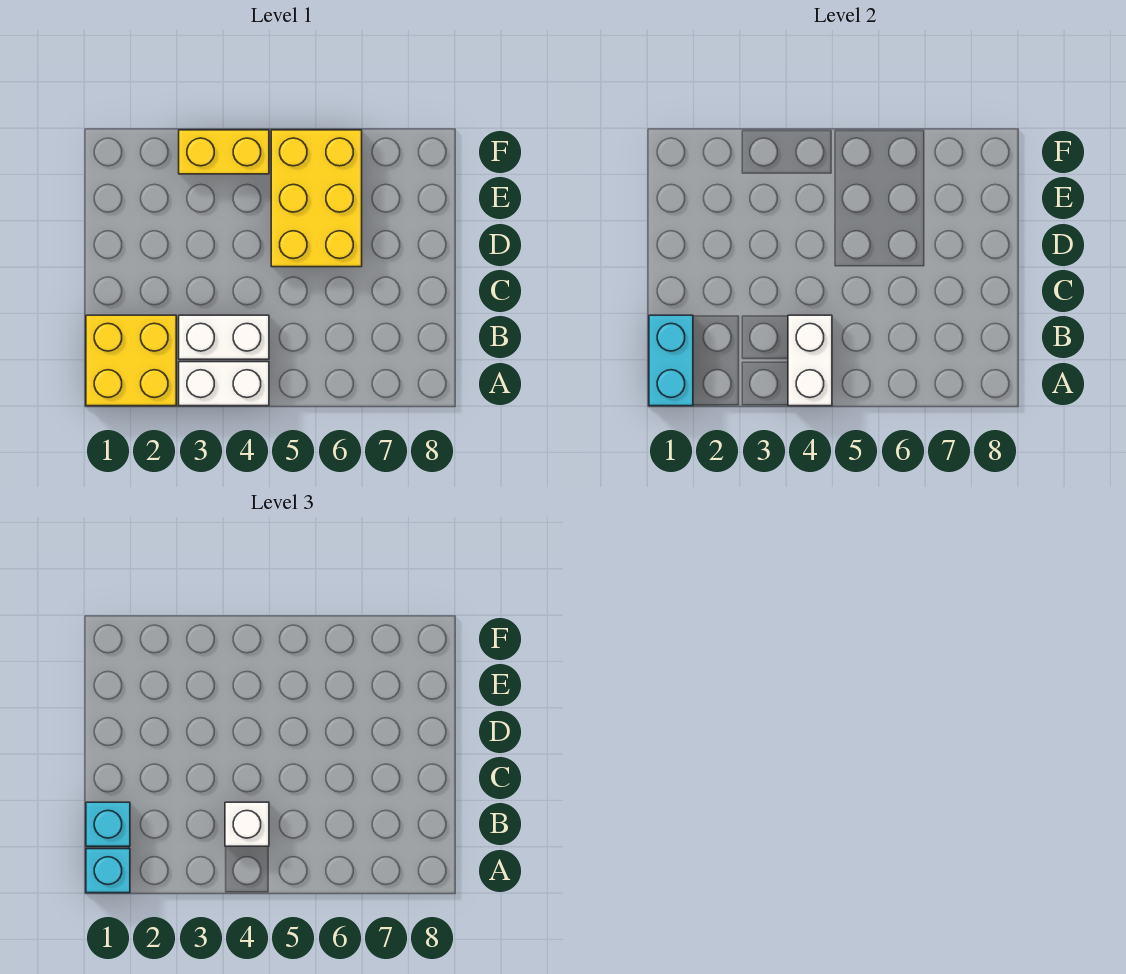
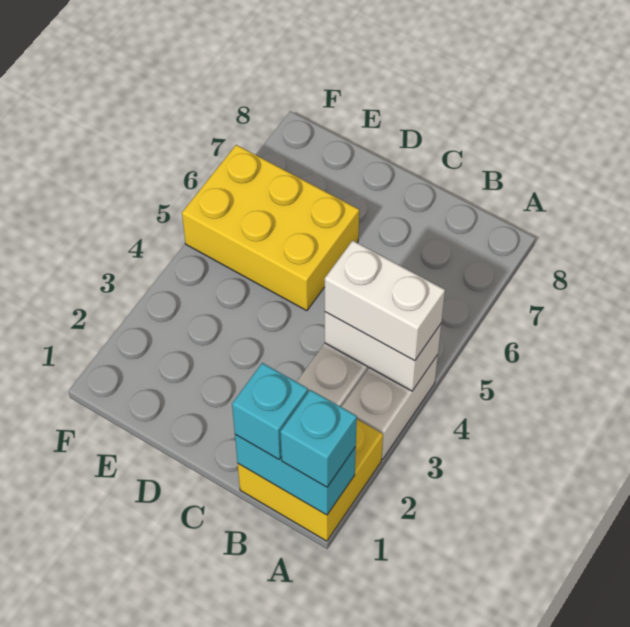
white 1x1 brick [225,802,269,846] -> white 1x2 brick [325,241,445,361]
yellow 1x2 brick [179,130,269,174] -> none

